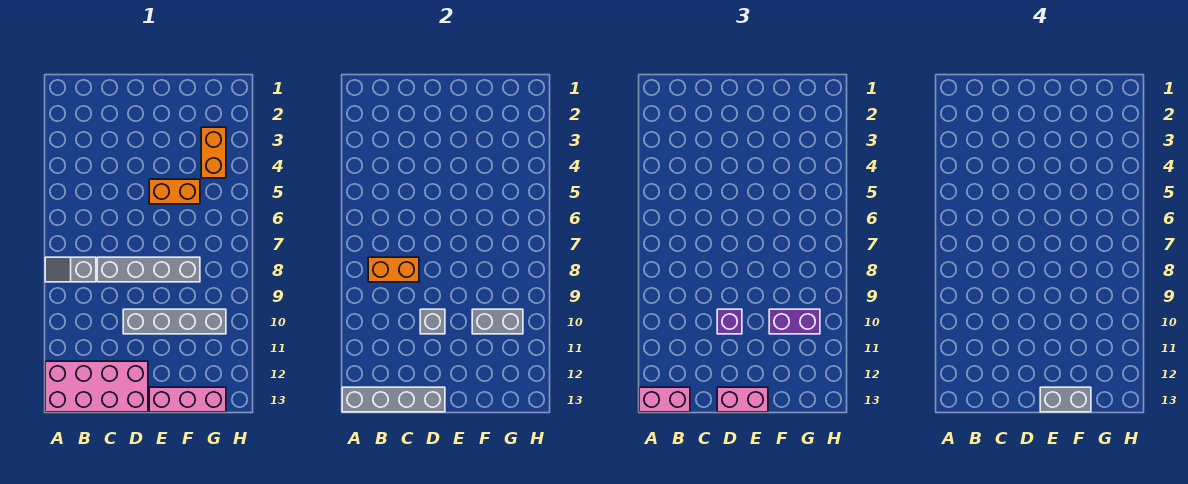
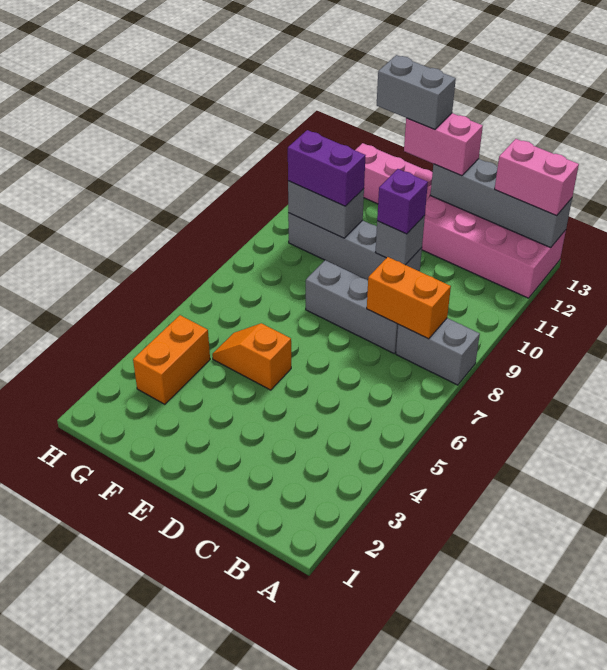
grey 1x2 slope [45,257,96,282] -> grey 1x2 brick [396,318,480,385]
grey 1x4 brick [97,257,200,282] -> grey 1x3 brick [306,260,398,353]
orange 1x2 brick [149,179,200,204] -> orange 1x2 slope [212,323,291,390]

